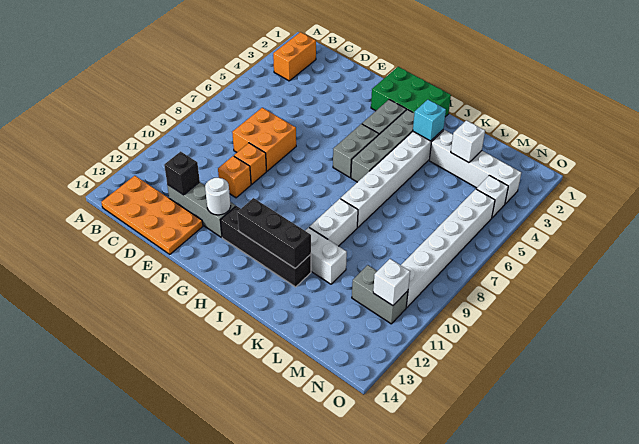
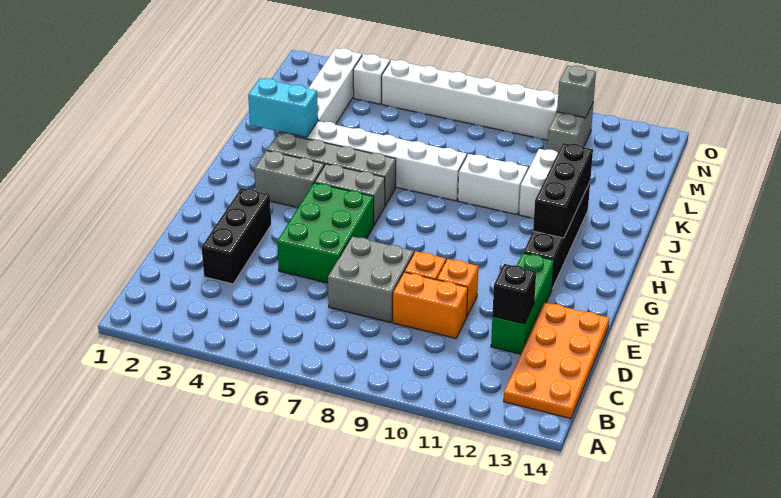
orange 1x2 brick [273,32,316,81] -> orange 1x2 brick moved to [393,272,468,338]
none -> black 1x3 brick [202,188,271,284]
orange 2x2 brick [232,108,296,171] -> grey 2x2 brick [328,236,414,323]
grey 1x3 brick [167,182,236,237] -> green 1x3 brick [491,253,554,354]
white 1x1 round brick [205,178,231,215] -> none
green 2x3 brick [371,67,451,117] -> green 2x3 brick moved to [277,183,374,283]
cyan 1x1 brick [413,100,446,141] -> cyan 1x2 brick [248,78,318,138]
white 1x1 brick [451,120,485,163] -> none
white 1x1 brick [373,259,410,306] -> grey 1x1 brick [557,66,596,118]

